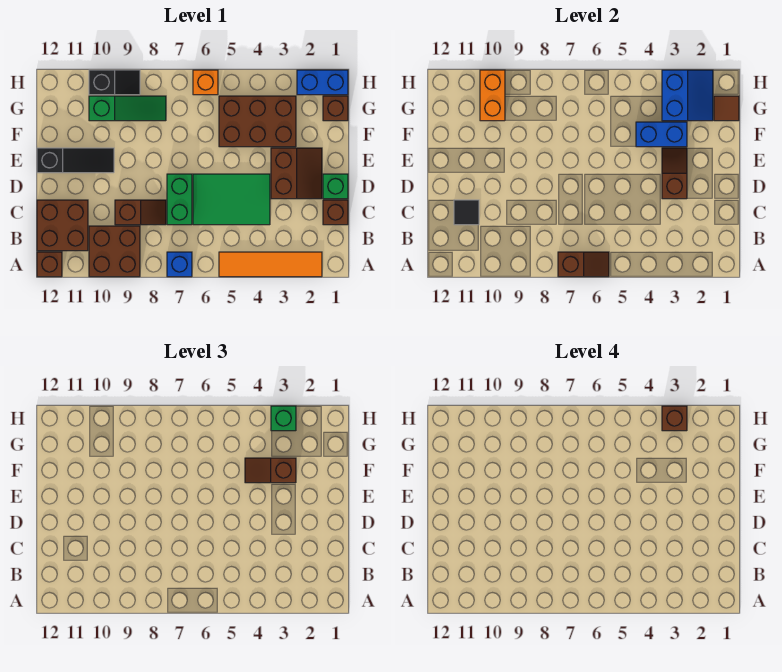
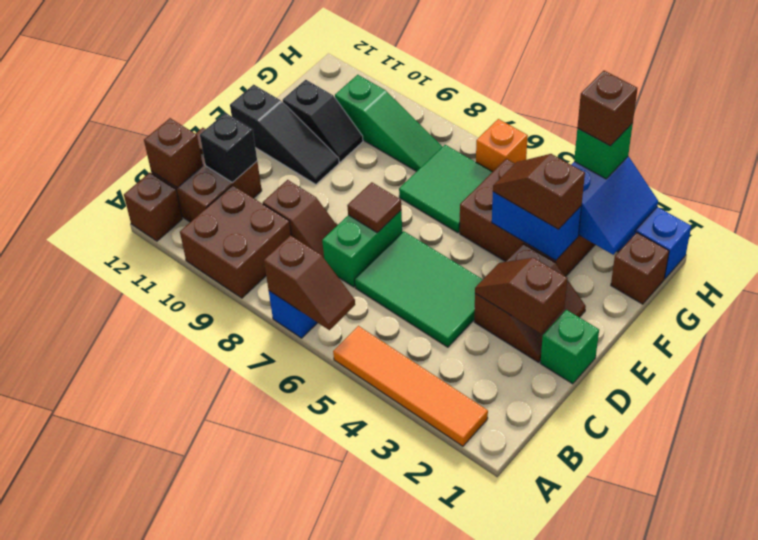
brown 1x1 brick [323,200,348,225] -> brown 1x1 brick moved to [144,118,203,188]
black 1x1 tile [454,200,479,225] -> black 1x1 brick [200,113,257,183]
brown 1x2 slope [662,148,687,199] -> brown 1x2 slope turned to [475,258,568,334]
none -> green 2x2 tile [399,145,492,233]
brown 1x1 tile [714,96,739,121] -> brown 1x1 tile moved to [347,182,401,233]
orange 1x2 brick [480,70,505,121] -> none
black 1x2 slope [89,70,140,95] -> black 1x2 slope moved to [283,80,363,162]

